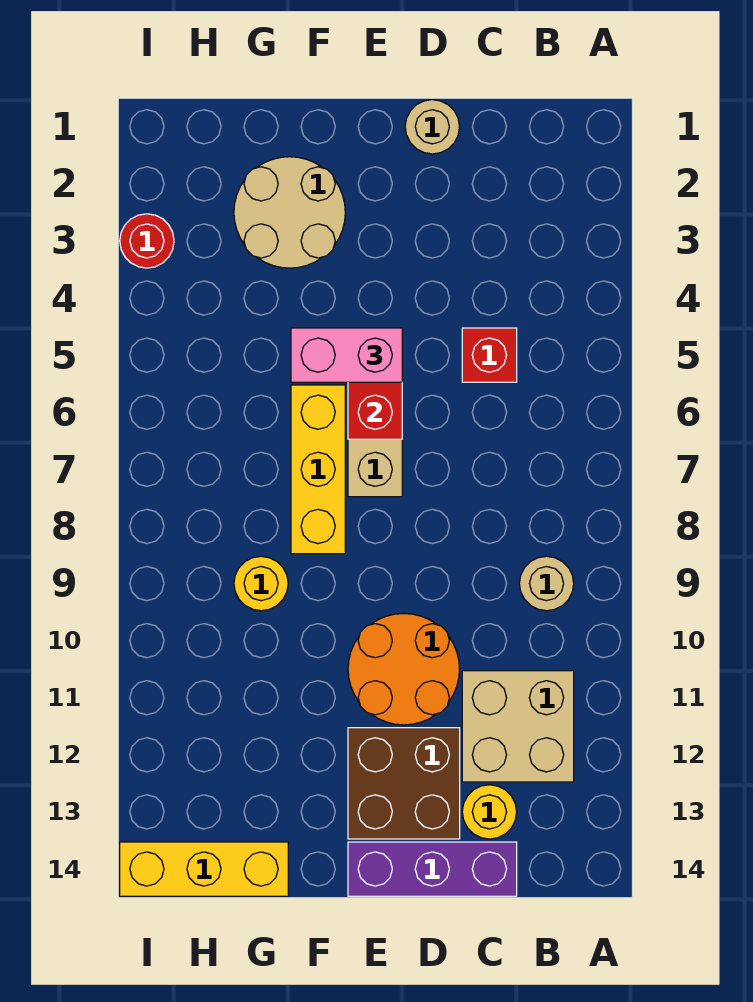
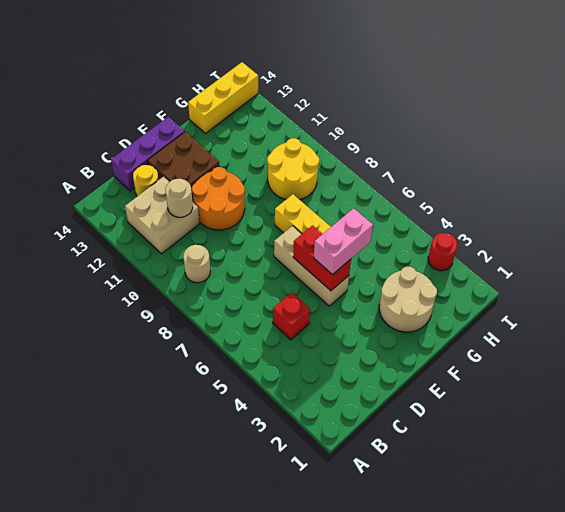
tan 1x1 round brick [405,100,459,154] -> tan 1x1 round brick moved to [165,179,193,217]
yellow 1x1 round brick [234,556,288,611] -> yellow 2x2 round brick [267,138,319,200]

